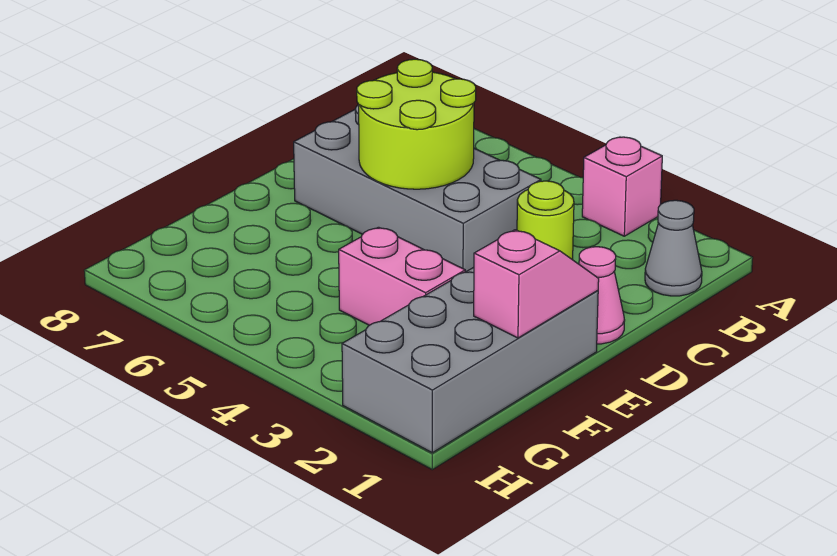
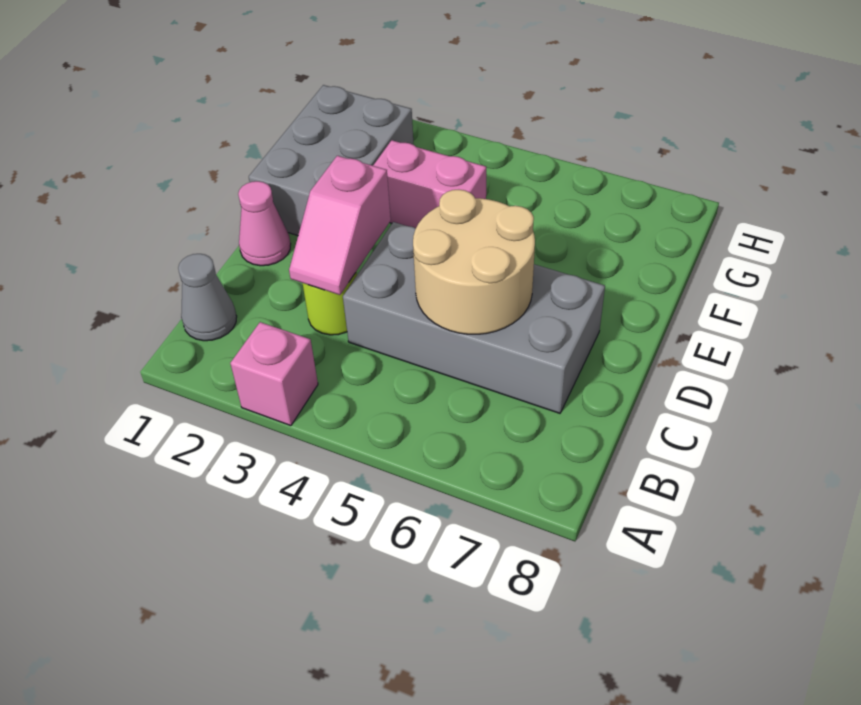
lime 2x2 round brick [357,59,476,189] -> tan 2x2 round brick [413,190,535,334]
grey 2x4 brick [342,267,598,453] -> grey 2x3 brick [249,85,414,236]
pink 1x2 slope [474,230,599,338] -> pink 1x2 slope moved to [289,156,391,295]

